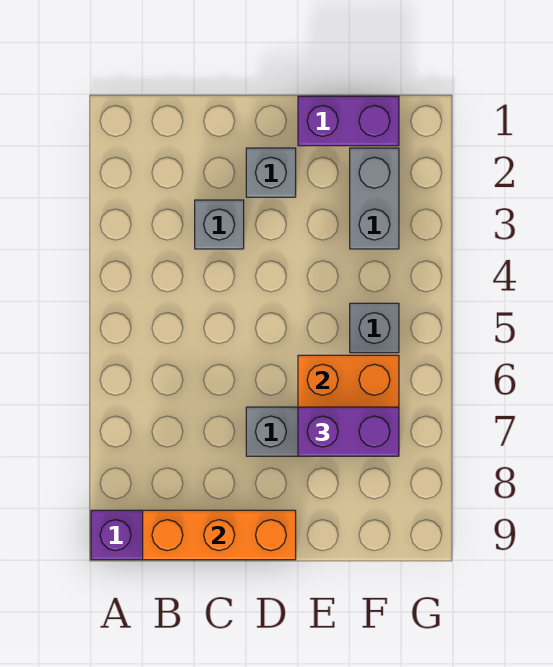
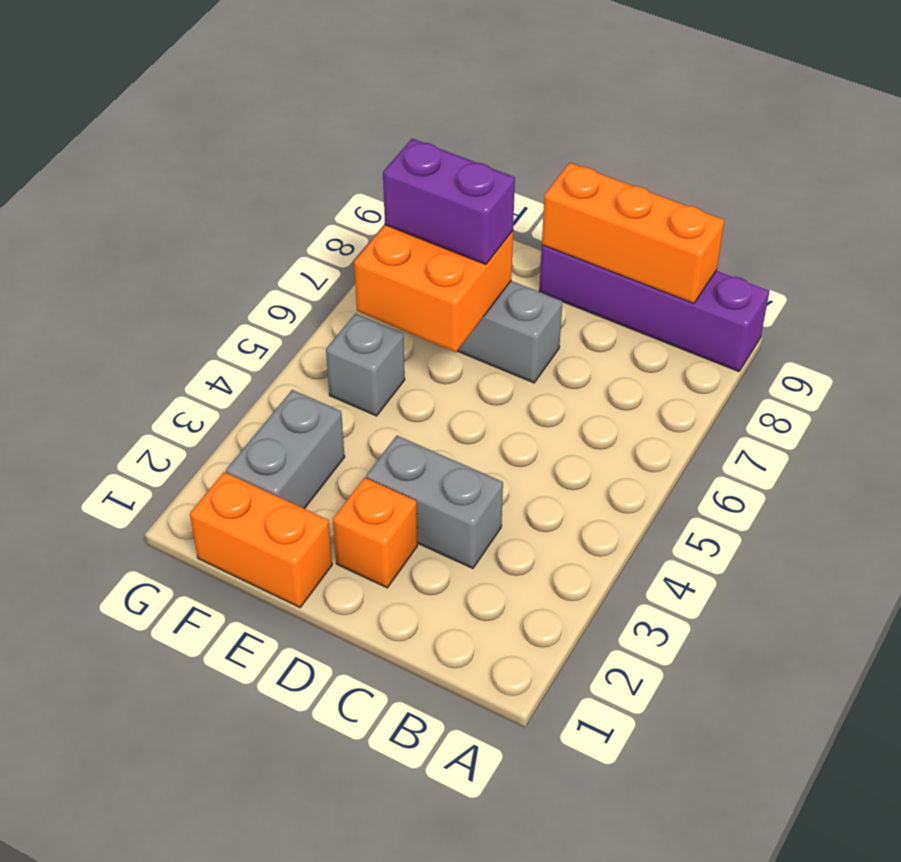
grey 1x1 brick [195,200,244,249] -> grey 1x2 brick [366,436,503,568]
grey 1x1 brick [246,148,296,197] -> orange 1x1 brick [333,478,418,588]
purple 1x2 brick [298,96,399,146] -> orange 1x2 brick [190,472,332,607]

